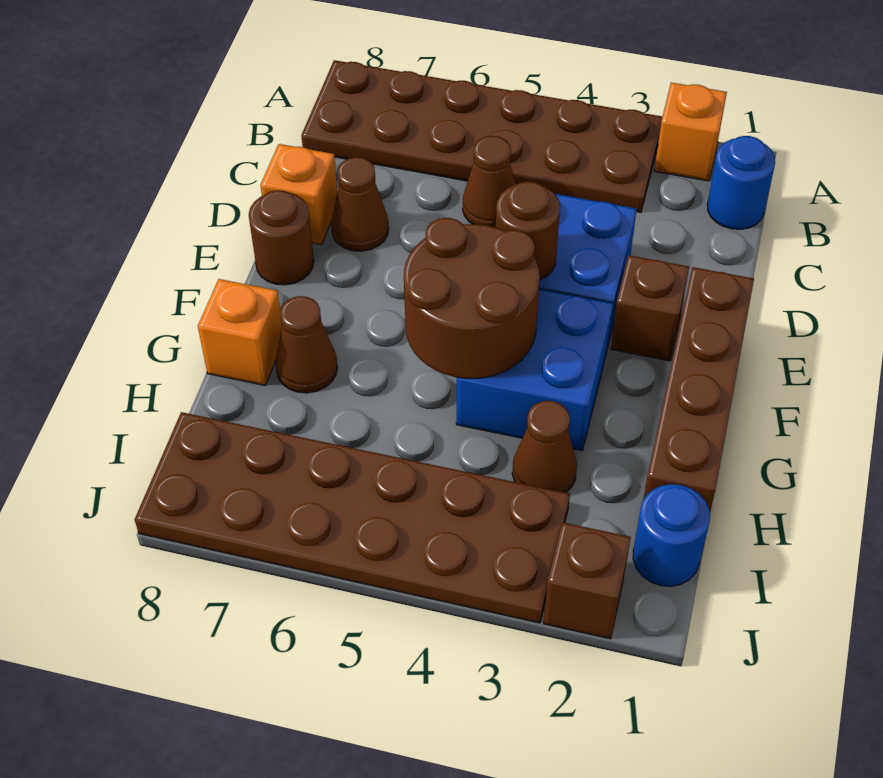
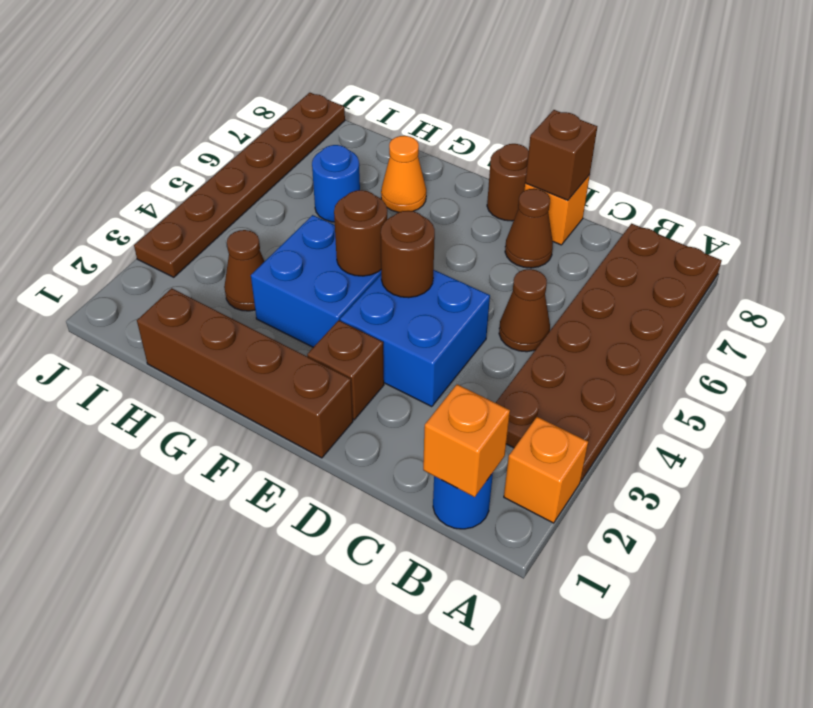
brown 2x2 round brick [404,218,540,378] -> brown 1x1 round brick [334,190,387,276]
brown 1x1 cone [275,296,338,393] -> orange 1x1 cone [381,136,426,212]
orange 1x1 brick [198,279,282,385] -> orange 1x1 brick moved to [423,384,510,497]
blue 1x1 round brick [633,484,710,586] -> blue 1x1 round brick moved to [312,145,360,222]
brown 2x6 plate [135,412,570,623] -> brown 1x6 plate [134,93,345,277]
brown 1x1 brick [544,522,631,639] -> brown 1x1 brick moved to [525,110,597,200]

